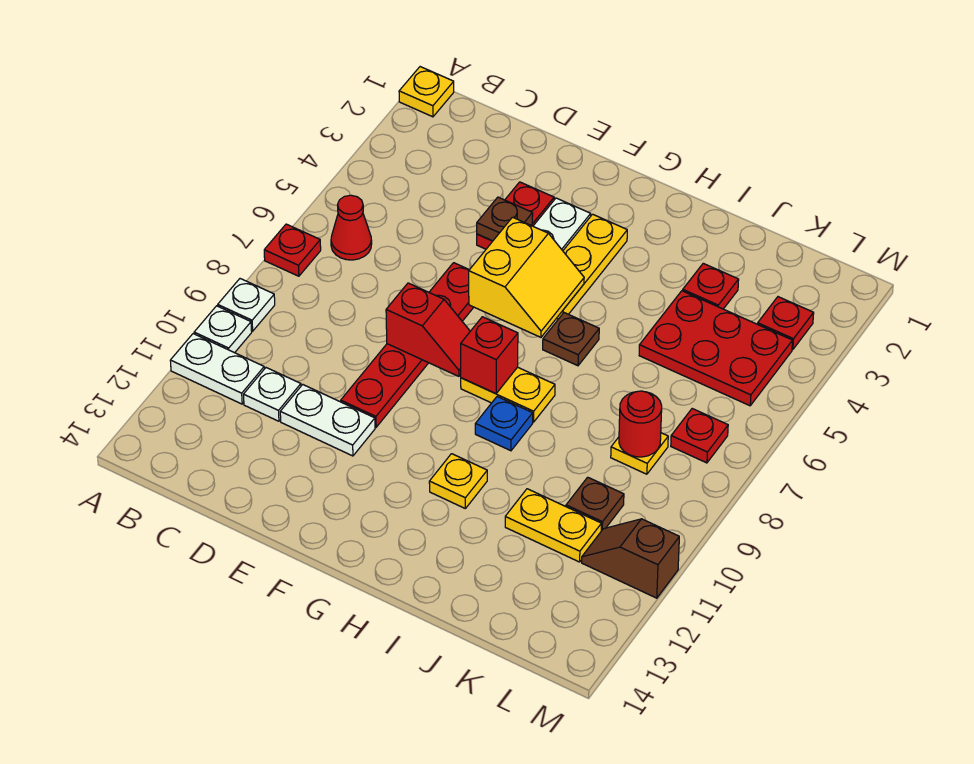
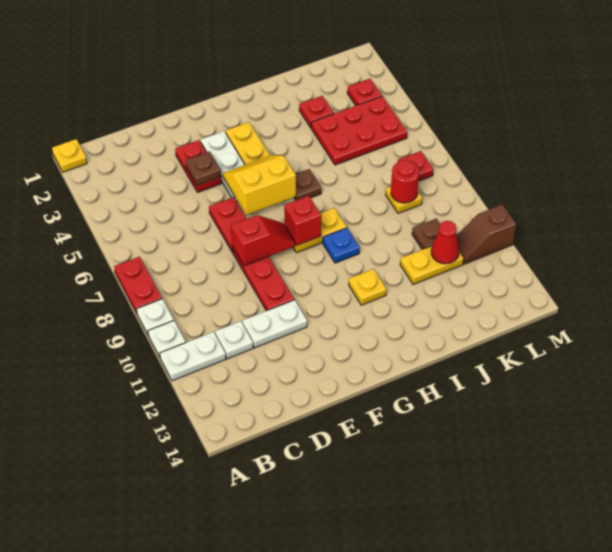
red 1x1 plate [264,224,321,276] -> red 1x2 plate [114,257,162,313]
red 1x1 cone [331,195,372,260] -> red 1x1 cone moved to [431,221,459,264]
yellow 2x2 slope [469,217,584,337] -> yellow 2x2 slope turned to [223,155,296,215]

